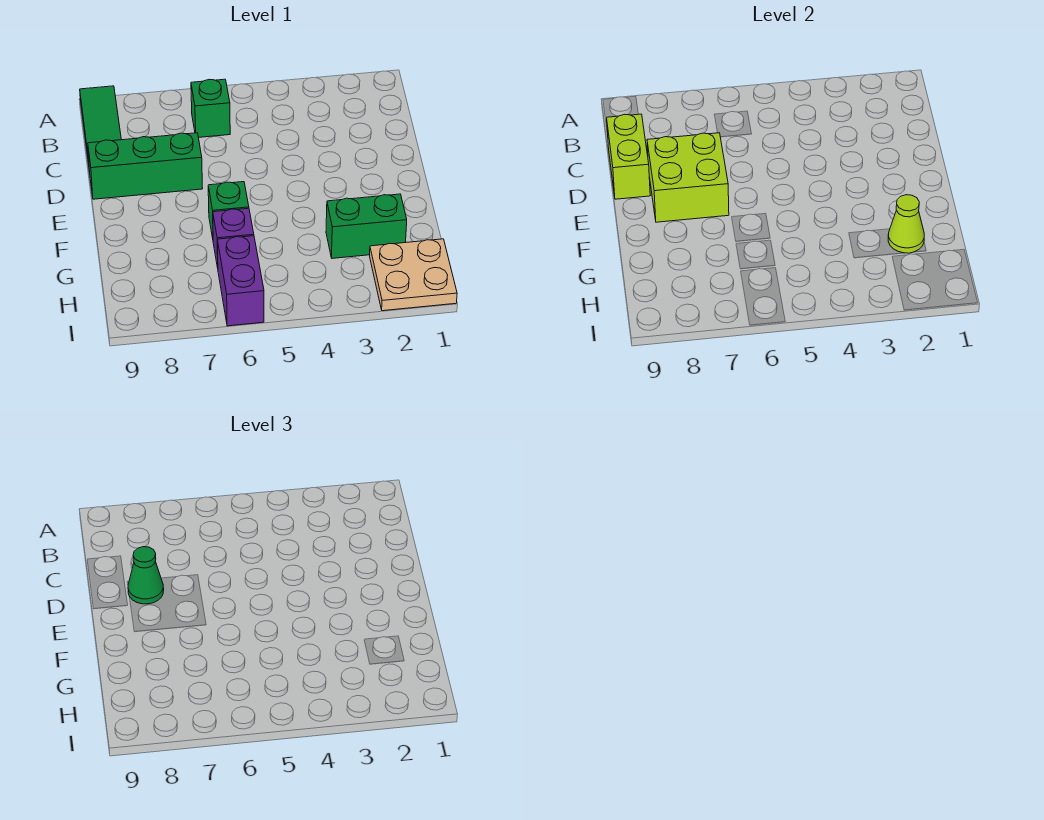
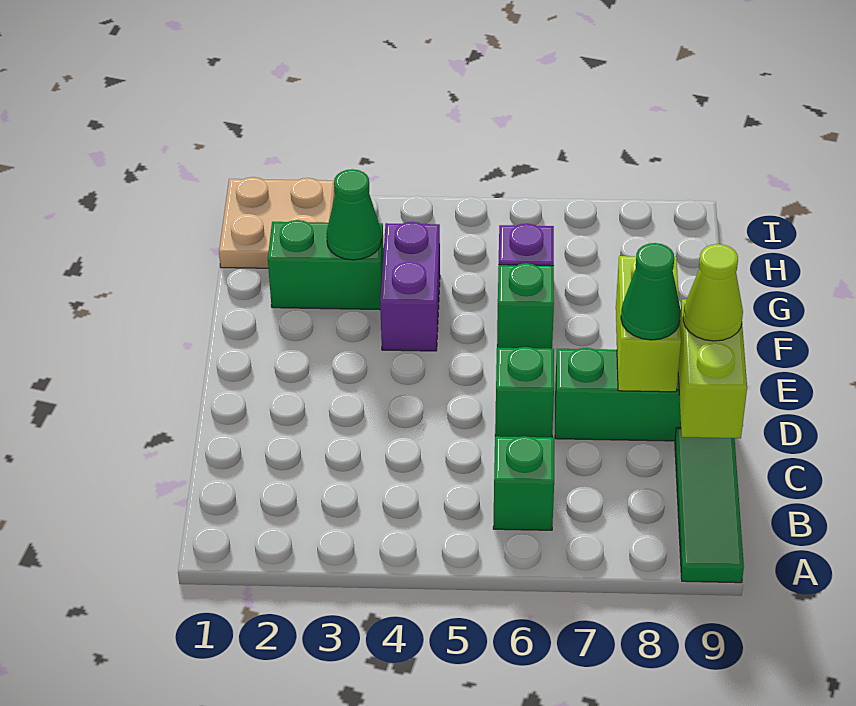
none -> green 1x1 brick [495,347,554,437]
lime 2x2 brick [647,133,729,222] -> lime 1x2 brick [616,256,681,392]
lime 1x1 cone [888,195,924,253] -> lime 1x1 cone moved to [683,244,743,341]
none -> green 1x1 cone [327,169,381,260]
purple 1x2 brick [217,236,264,326] -> purple 1x2 brick moved to [380,222,440,351]

